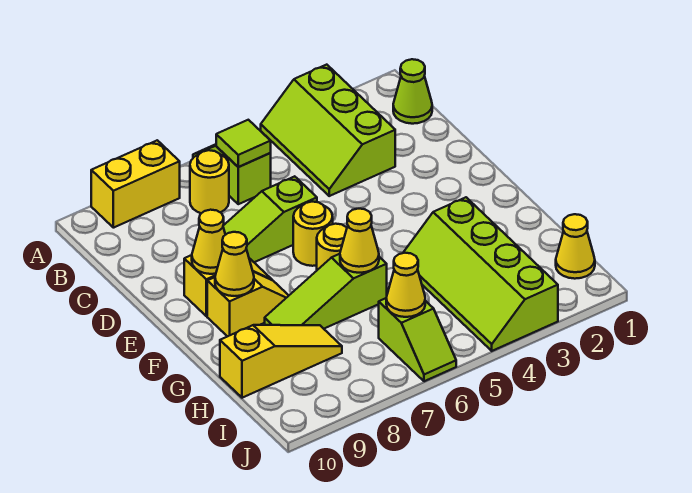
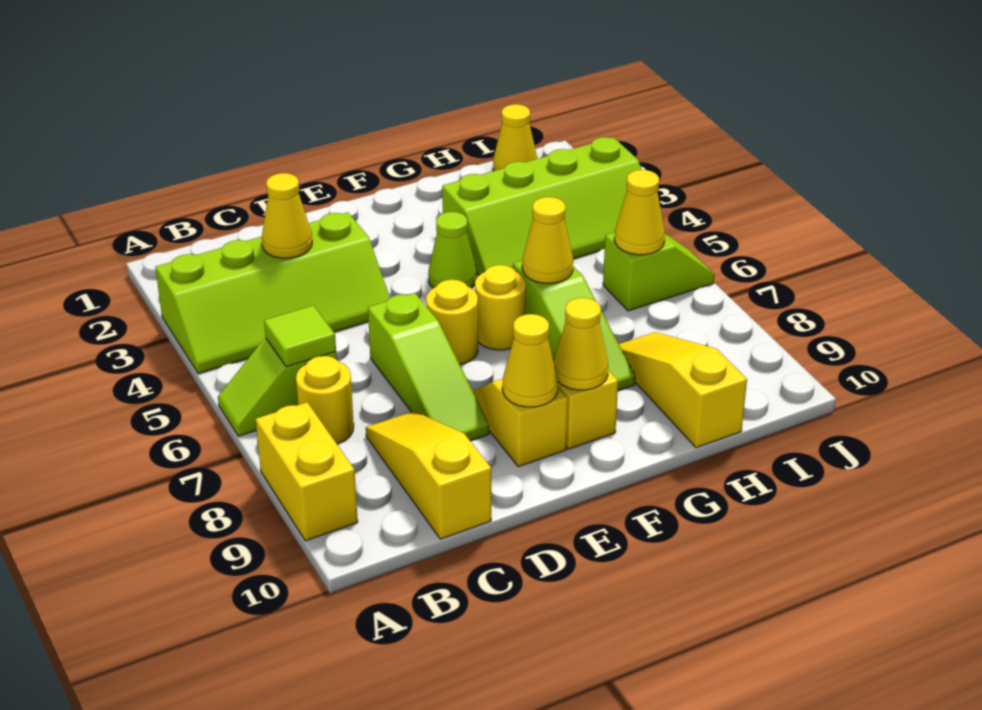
lime 2x3 slope [261,65,395,196] -> lime 2x4 slope [155,212,390,374]
lime 1x1 cone [393,59,432,124] -> lime 1x1 cone moved to [428,212,477,288]
none -> yellow 1x1 cone [262,173,312,258]
none -> yellow 1x3 slope [366,411,491,539]

